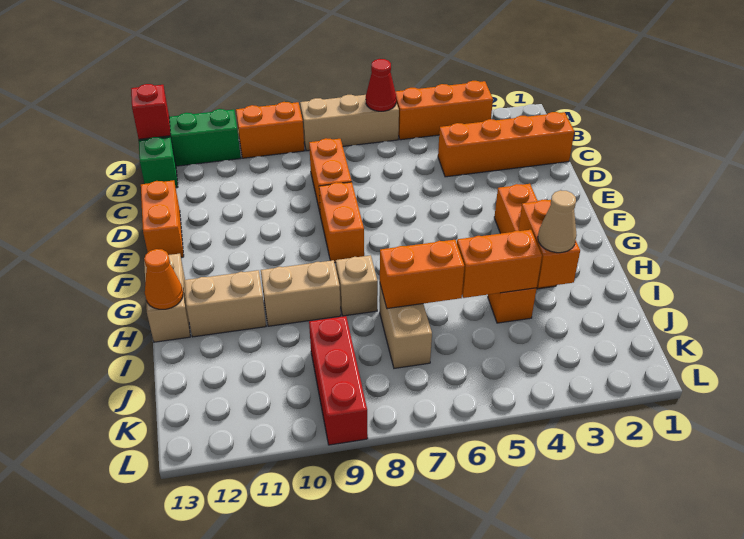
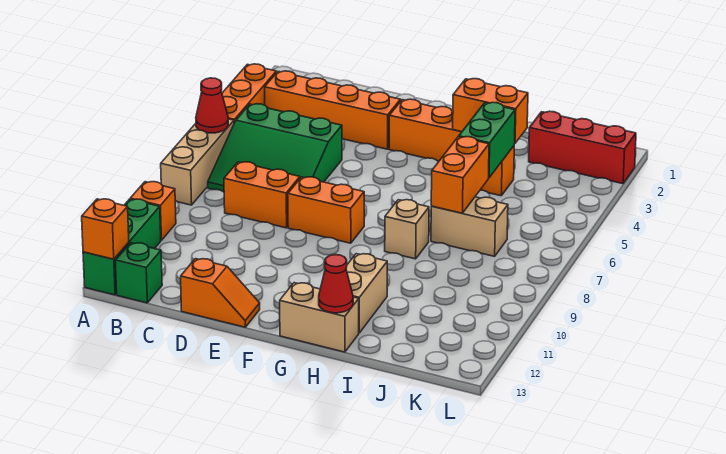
orange 1x2 brick [236,102,305,158] -> orange 1x1 brick [130,182,176,240]
red 1x1 brick [131,84,171,139] -> orange 1x1 brick [82,199,129,259]
none -> green 3x3 slope [208,104,342,192]
orange 1x4 brick [438,112,574,177] -> orange 1x4 brick turned to [265,71,401,149]
orange 1x2 brick [141,180,184,257] -> orange 1x2 slope [181,259,260,327]
tan 1x2 brick [261,260,341,326] -> none
orange 1x1 cone [144,249,183,309] -> red 1x1 cone [319,255,353,313]
tan 1x1 cone [538,190,577,253] -> none
orange 1x2 brick [457,230,542,298] -> green 1x2 brick [459,102,515,178]
red 1x3 brick [309,316,368,445] -> red 1x3 brick moved to [529,111,636,184]

